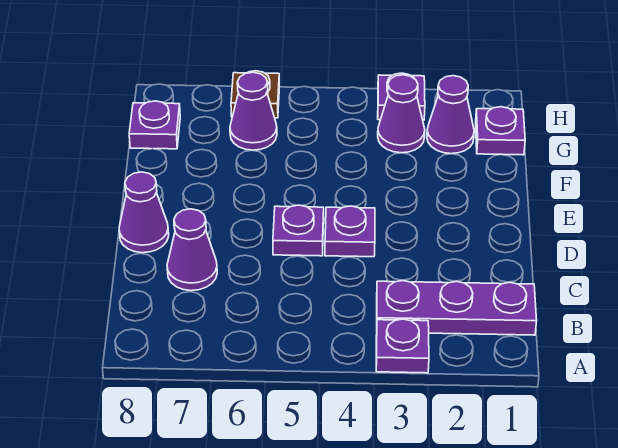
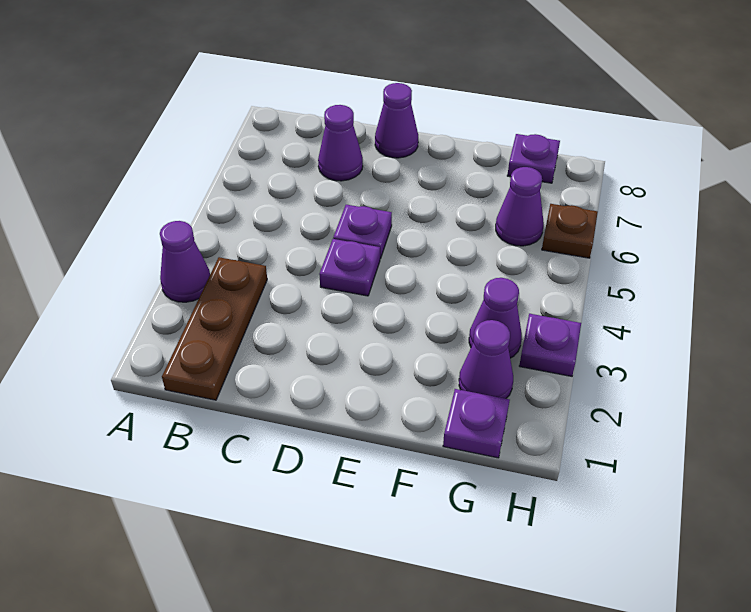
purple 1x1 plate [376,319,429,373] -> purple 1x1 cone [160,221,210,302]
purple 1x3 plate [377,280,537,335] -> brown 1x3 plate [162,257,267,400]

